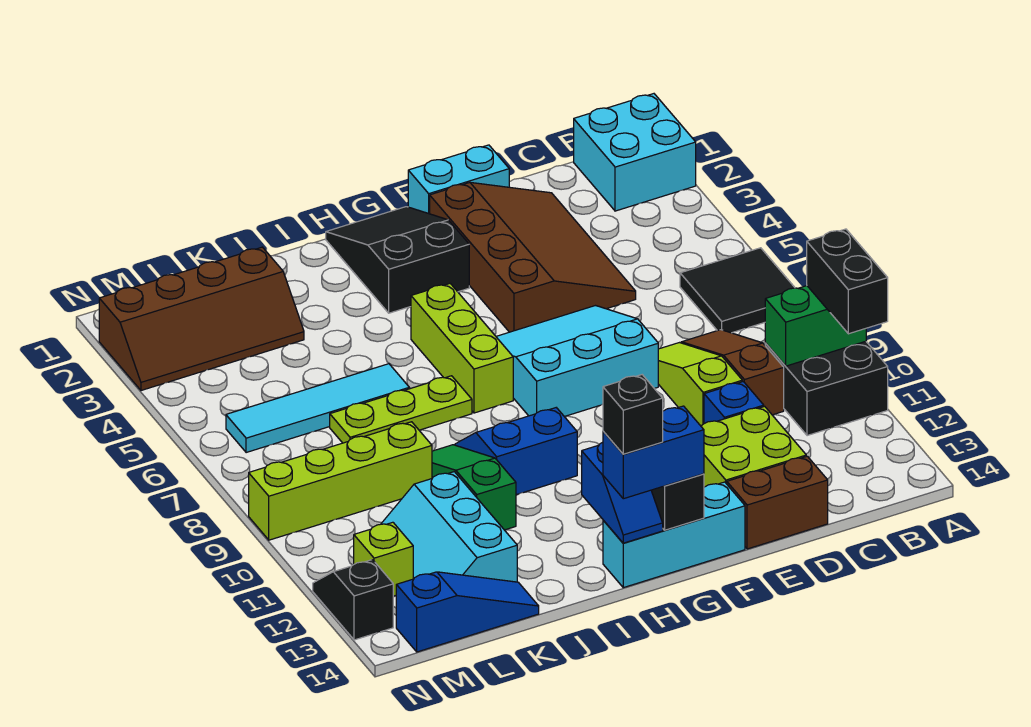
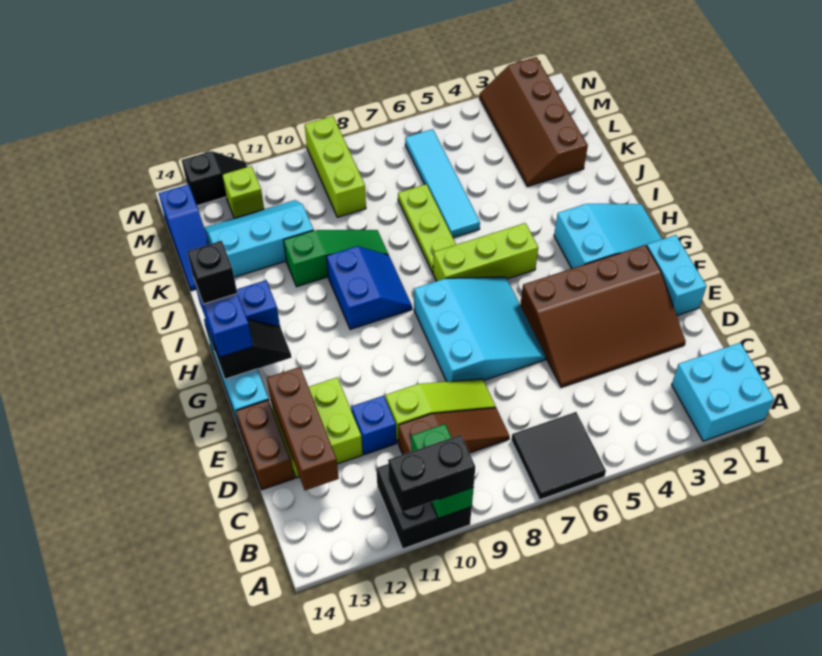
none -> brown 1x3 brick [267,367,339,490]
black 2x3 slope [326,207,469,313] -> cyan 2x3 slope [554,204,662,268]
lime 1x4 brick [249,422,432,540] -> lime 1x3 brick [305,116,366,217]

